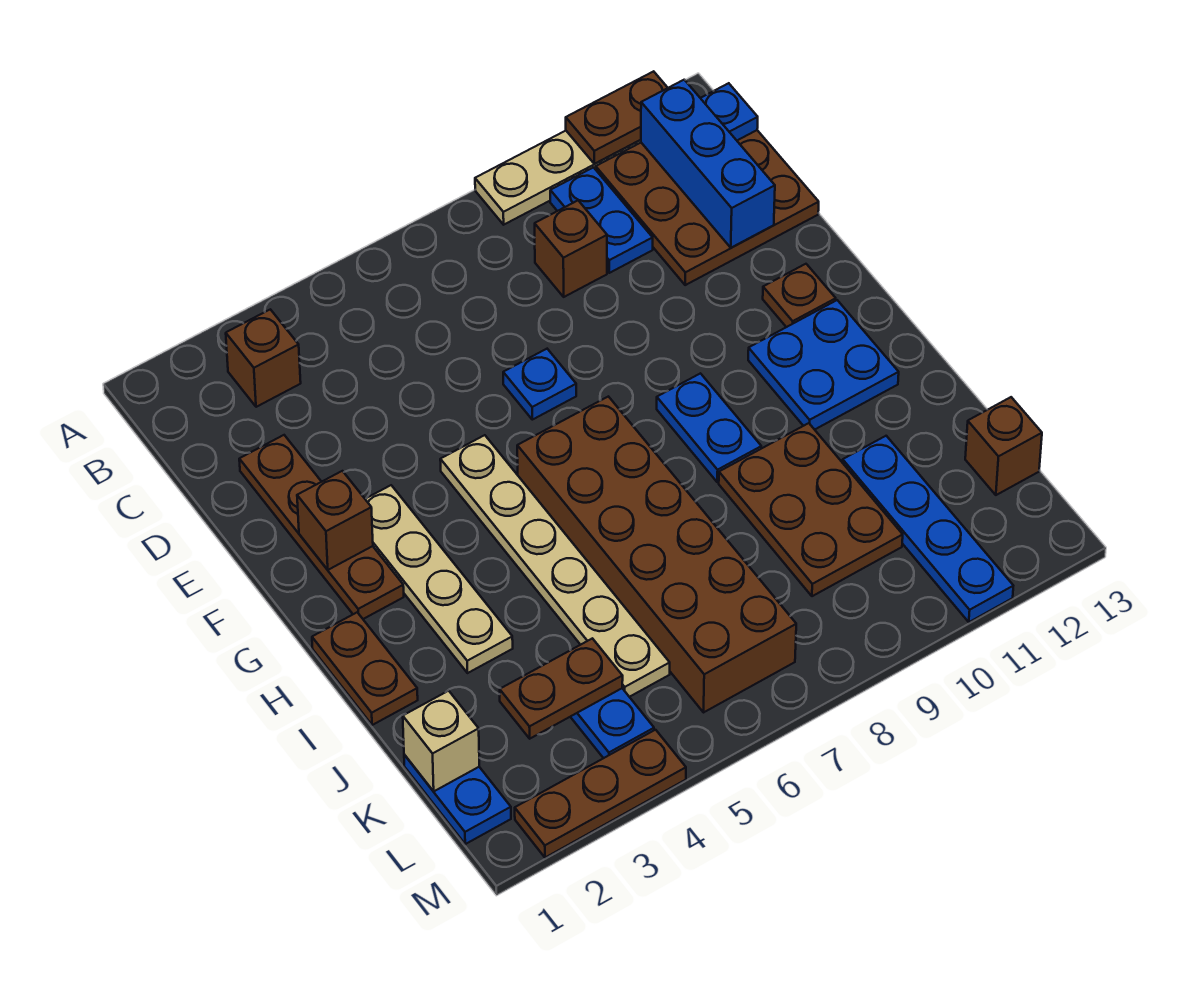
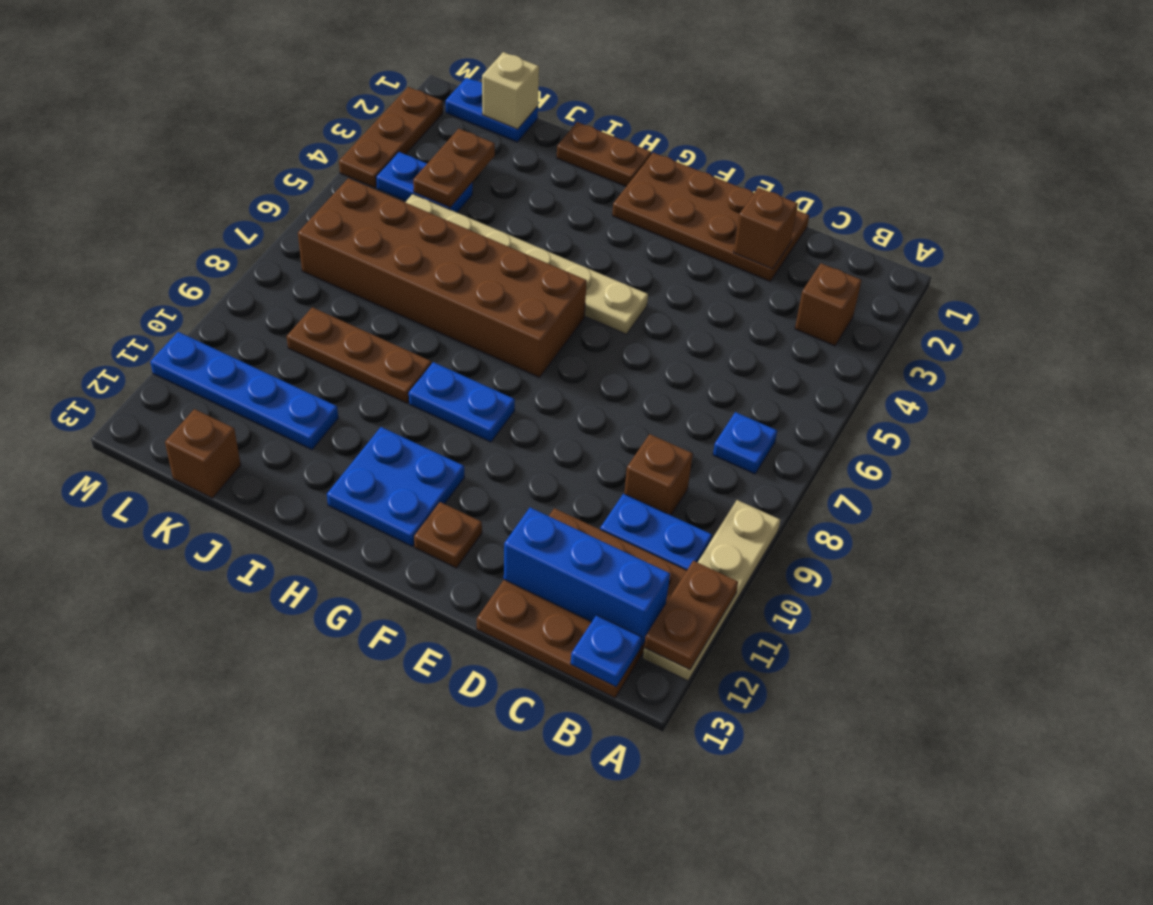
brown 1x4 plate [239,435,404,619] -> brown 2x4 plate [612,153,809,281]
blue 1x1 plate [503,349,576,420] -> blue 1x1 plate moved to [713,412,777,474]
brown 1x1 brick [297,471,373,570] -> brown 1x1 brick moved to [734,188,798,269]
tan 1x4 plate [365,485,513,673] -> none
brown 2x3 plate [719,423,903,596] -> brown 1x3 plate [287,307,431,403]

